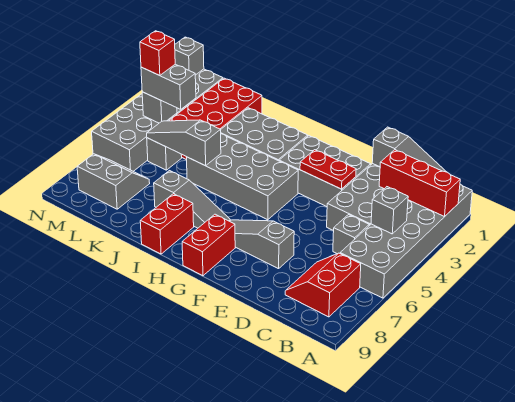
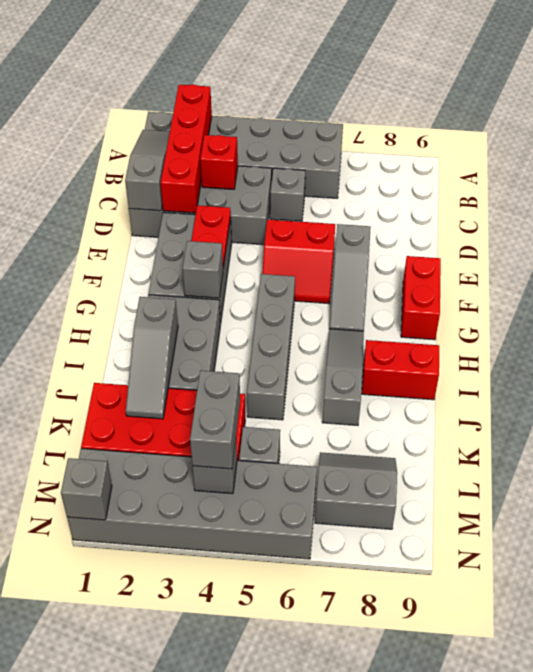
red 1x3 brick [379,150,460,217] -> red 1x4 brick [161,84,212,213]
grey 1x1 brick [371,187,408,234] -> grey 1x1 brick moved to [183,241,223,298]
red 2x2 slope [285,253,361,317] -> red 2x2 slope moved to [262,219,335,304]
grey 2x4 brick [187,134,298,220] -> grey 1x4 brick [247,274,295,420]
red 1x2 brick [182,214,235,276] -> red 1x2 brick turned to [401,256,441,340]
grey 1x3 slope [147,120,221,166] -> grey 1x3 slope moved to [126,297,178,419]
grey 2x2 slope [77,154,150,209] -> grey 2x2 slope turned to [315,452,397,529]
red 1x1 brick [140,31,175,76] -> red 1x1 brick moved to [200,135,238,189]

